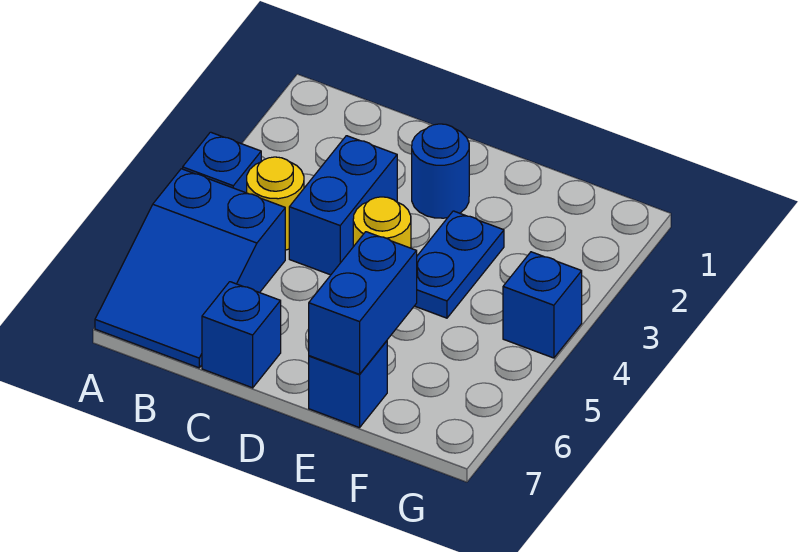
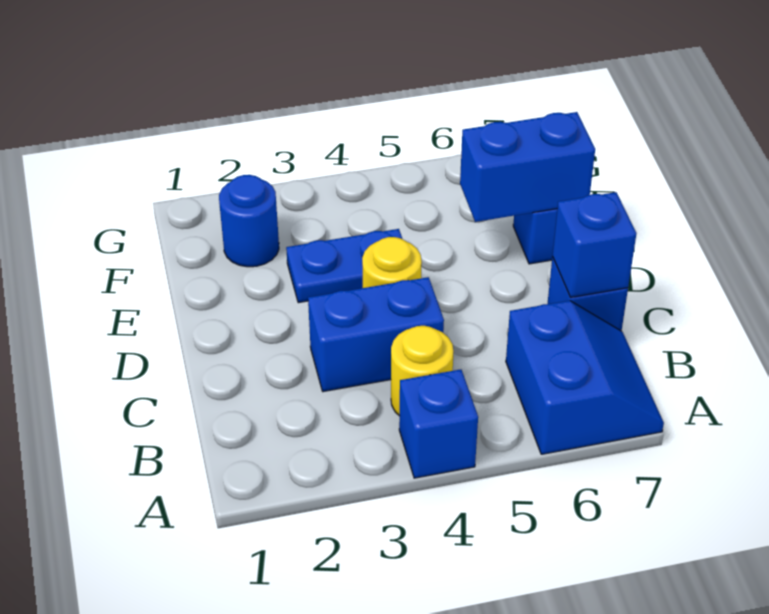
blue 2x3 slope [95,169,285,368] -> blue 2x2 slope [506,301,664,454]
blue 1x1 round brick [412,124,469,218] -> blue 1x1 round brick moved to [219,175,279,267]
blue 1x1 brick [503,252,582,358] -> blue 1x1 brick moved to [552,192,636,298]

